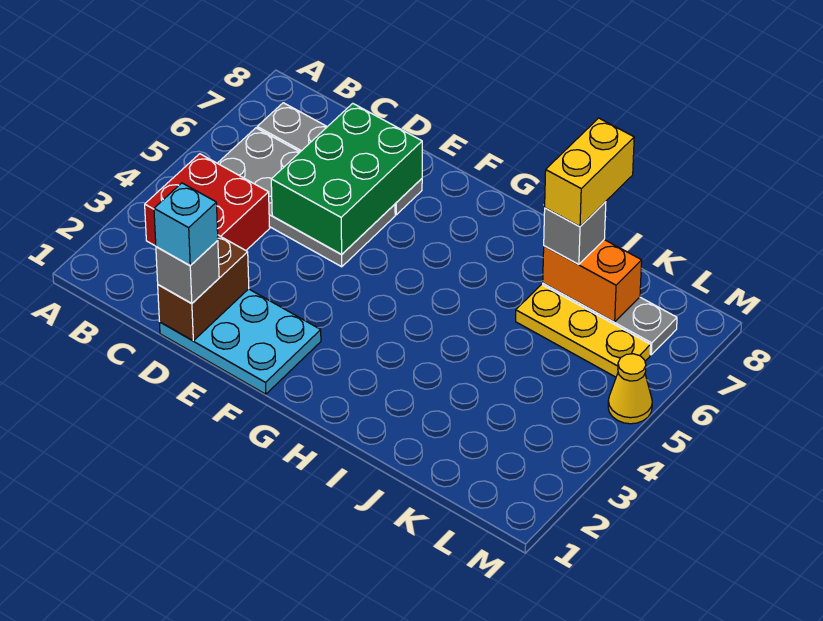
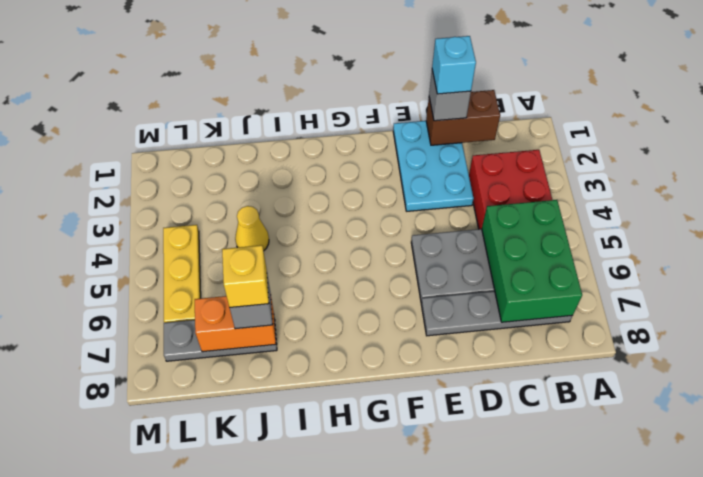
cyan 2x3 plate [159,289,321,394] -> cyan 2x3 plate turned to [393,121,474,211]
brown 1x2 brick [158,235,249,341] -> brown 1x2 brick turned to [426,90,500,145]
green 2x3 brick [271,103,422,254] -> green 2x3 brick moved to [482,200,582,322]
yellow 1x3 plate [516,285,651,377] -> yellow 1x3 plate turned to [163,225,201,323]
yellow 1x2 brick [545,118,634,227] -> yellow 1x1 brick [222,245,269,307]
yellow 1x1 cone [608,354,652,424] -> yellow 1x1 cone moved to [235,206,269,251]

